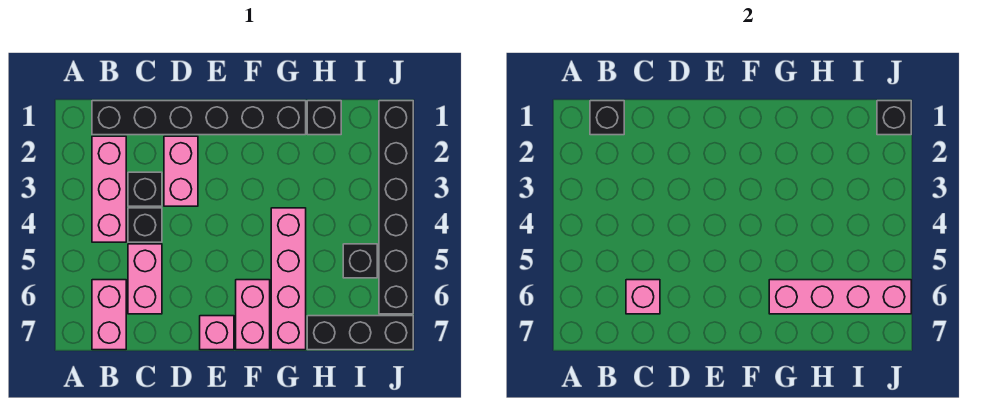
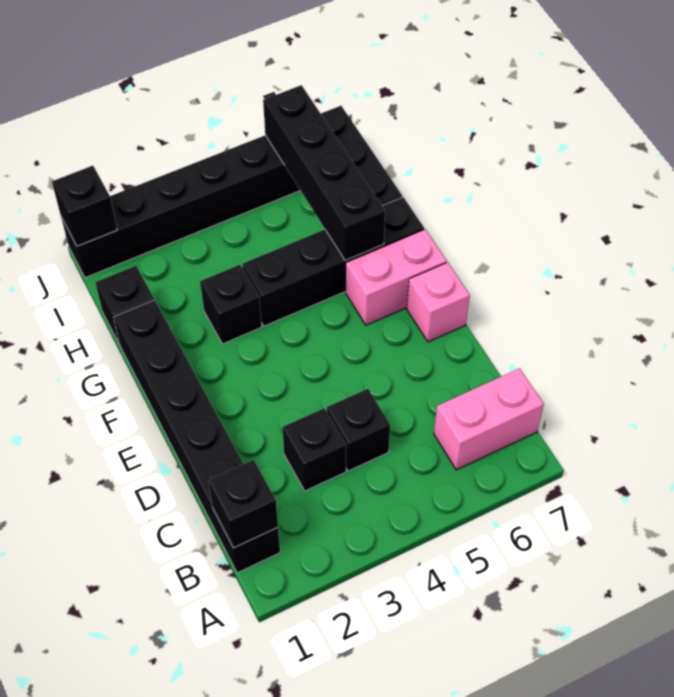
pink 1x3 brick [92,136,126,242] -> none
pink 1x2 brick [128,244,162,314] -> none
pink 1x1 brick [626,280,660,314] -> none
pink 1x2 brick [164,136,198,206] -> none
pink 1x4 brick [271,208,306,350] -> black 1x4 brick [242,197,424,326]
pink 1x4 brick [769,280,911,314] -> black 1x4 brick [263,85,385,261]
black 1x1 brick [343,244,377,278] -> black 1x1 brick moved to [200,265,262,344]

